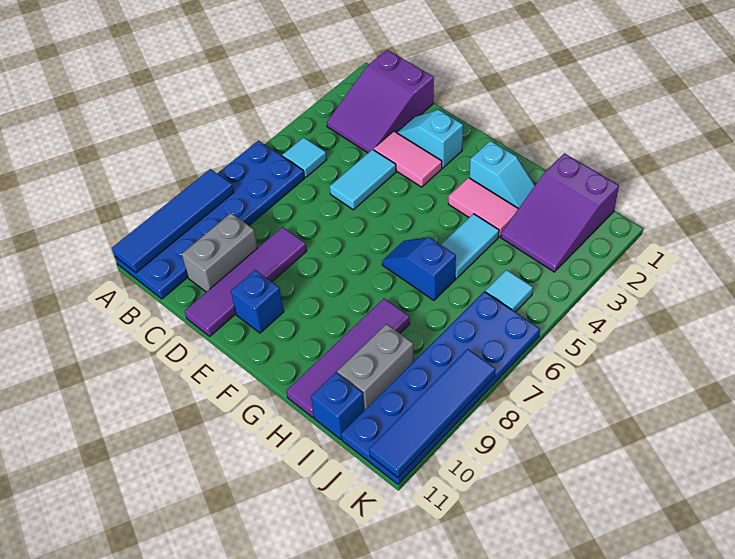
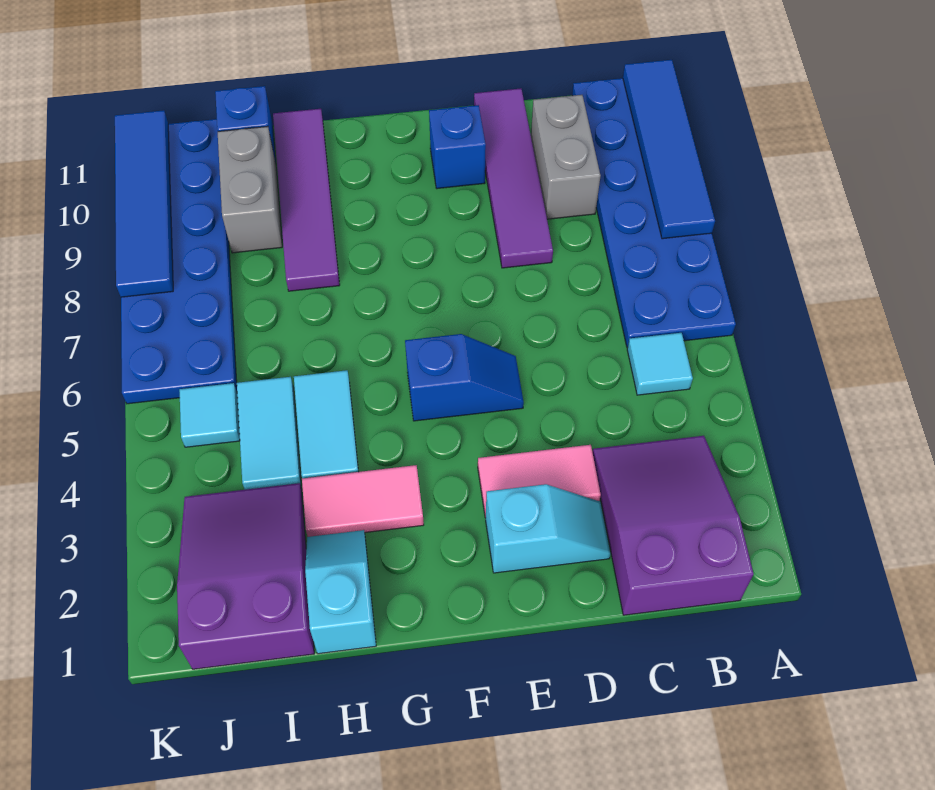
cyan 1x2 tile [330,150,396,210] -> cyan 1x2 tile moved to [237,377,301,490]
cyan 1x2 slope [469,141,535,209] -> cyan 1x2 slope turned to [305,530,376,654]
blue 1x2 slope [382,237,456,300] -> blue 1x2 slope moved to [405,334,524,421]

